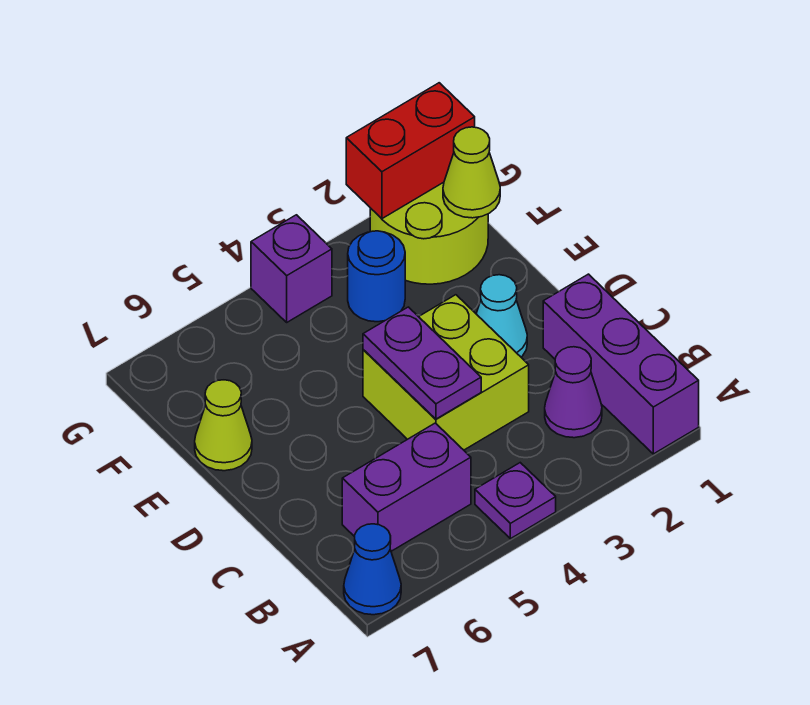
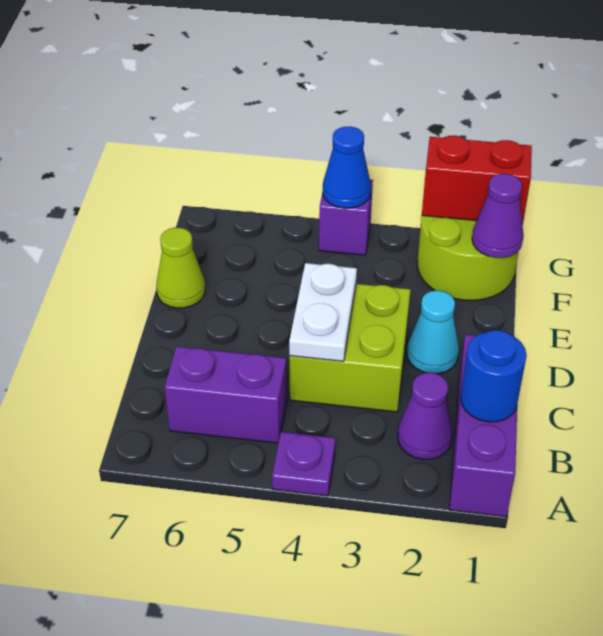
blue 1x1 cone [344,524,401,615] -> blue 1x1 cone moved to [323,127,371,208]
purple 1x2 plate [363,307,481,419] -> white 1x2 plate [289,263,357,361]
lime 1x1 cone [443,127,500,218] -> purple 1x1 cone [472,174,524,258]
blue 1x1 round brick [348,231,405,322] -> blue 1x1 round brick moved to [461,330,527,422]

